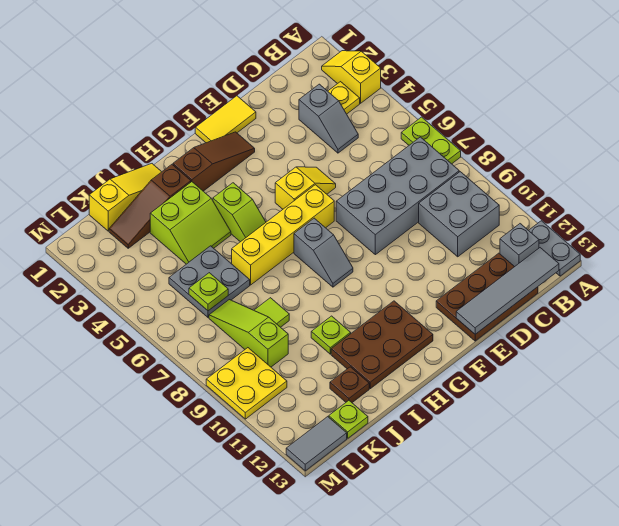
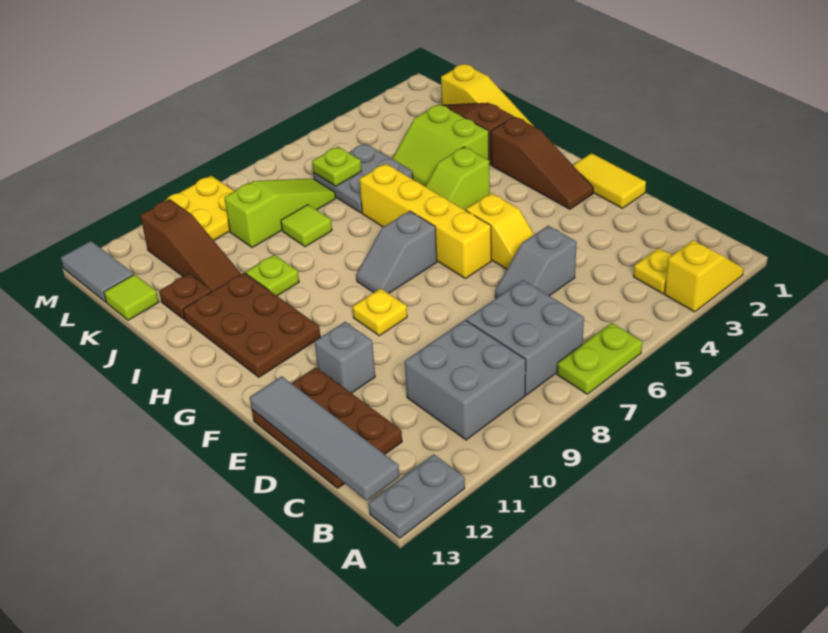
grey 2x4 brick [336,137,459,255] -> grey 2x2 brick [466,280,584,395]
grey 1x1 brick [500,224,539,267] -> grey 1x1 brick moved to [315,322,375,393]
grey 1x2 slope [299,84,358,153] -> grey 1x2 slope moved to [495,226,577,298]
none -> yellow 1x1 plate [353,288,407,336]
none -> brown 1x3 slope [140,199,241,291]
lime 1x1 plate [329,401,368,438] -> lime 1x1 tile [104,274,159,320]

